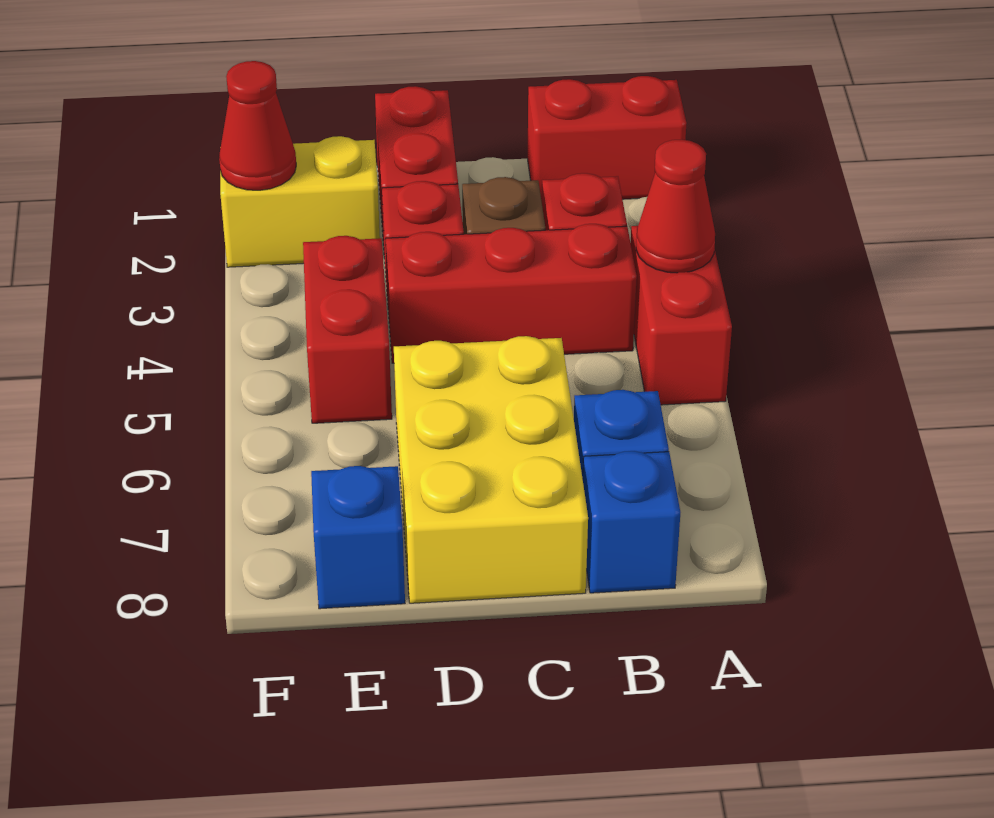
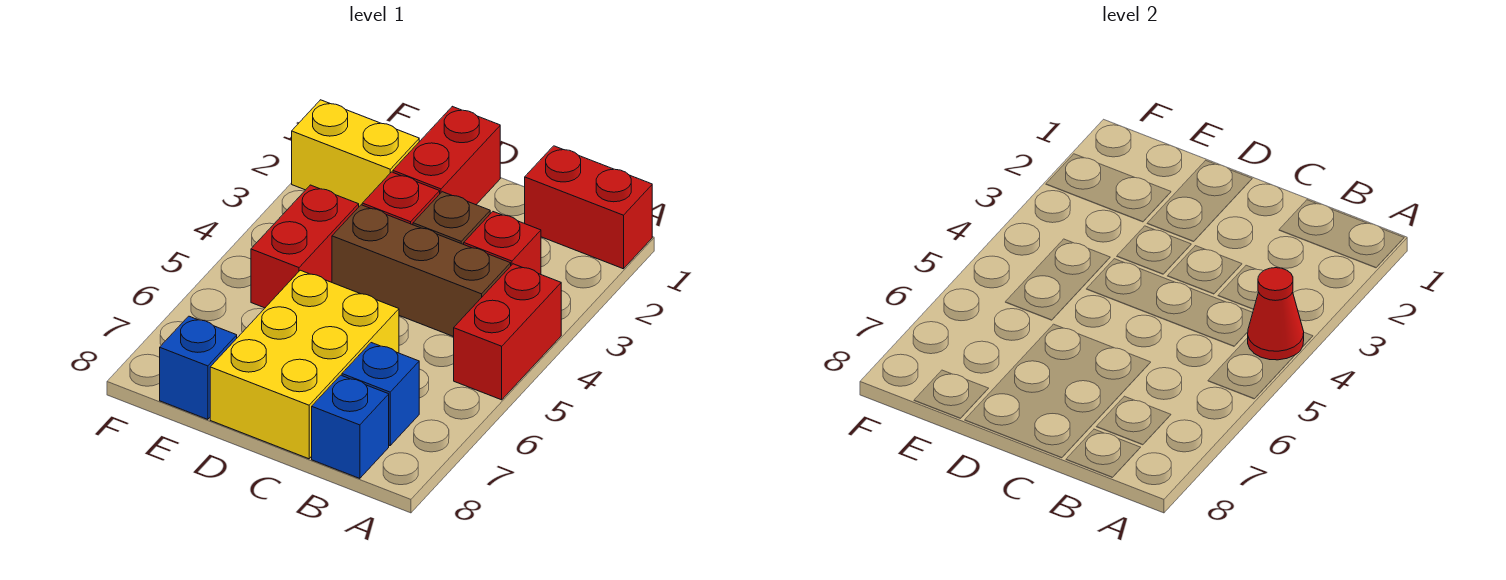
red 1x3 brick [386,224,637,363] -> brown 1x3 brick [332,205,511,337]
red 1x1 cone [219,61,296,190] -> none

